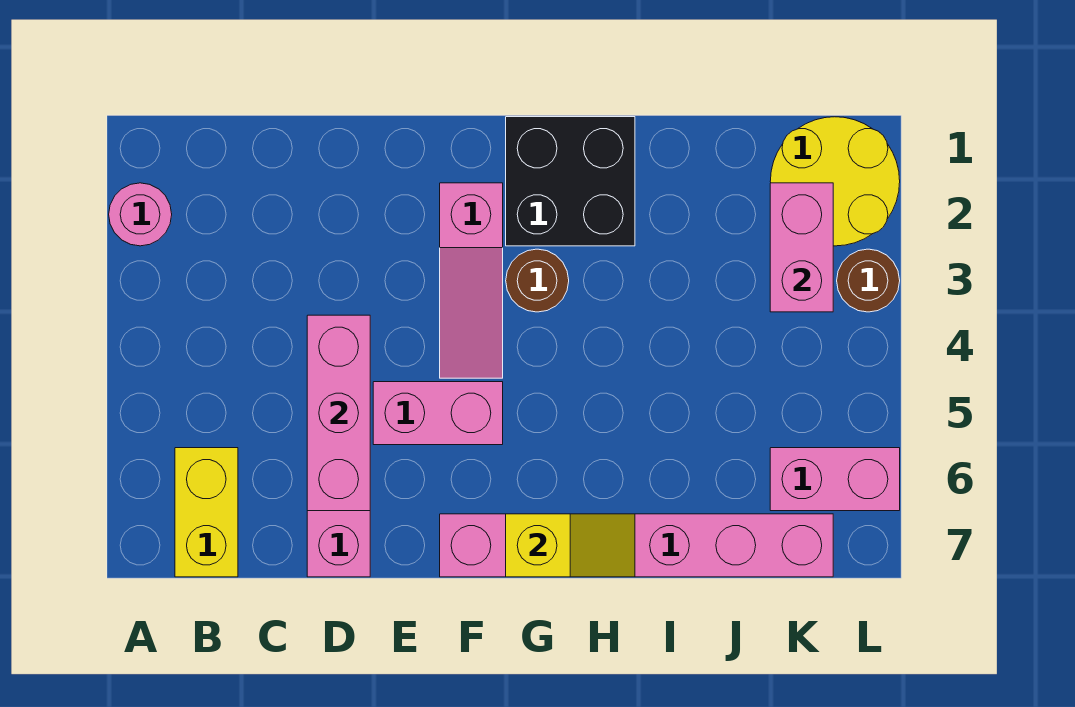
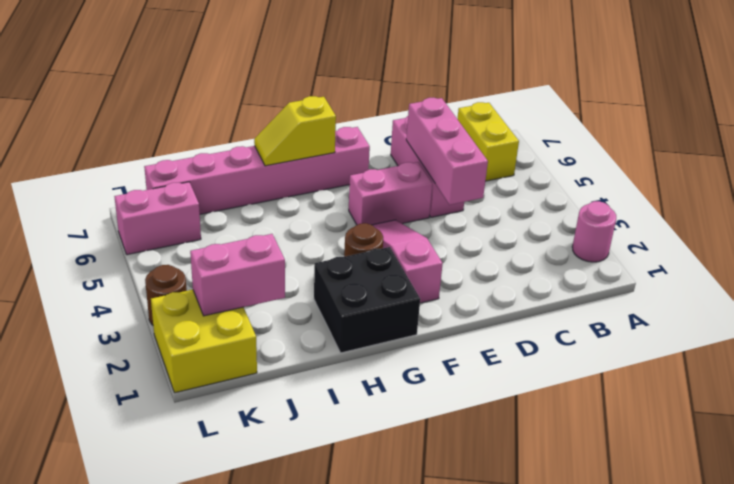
yellow 2x2 round brick [770,117,900,246] -> yellow 2x2 brick [151,290,257,393]
pink 1x2 brick [770,183,833,312] -> pink 1x2 brick turned to [190,234,285,316]

